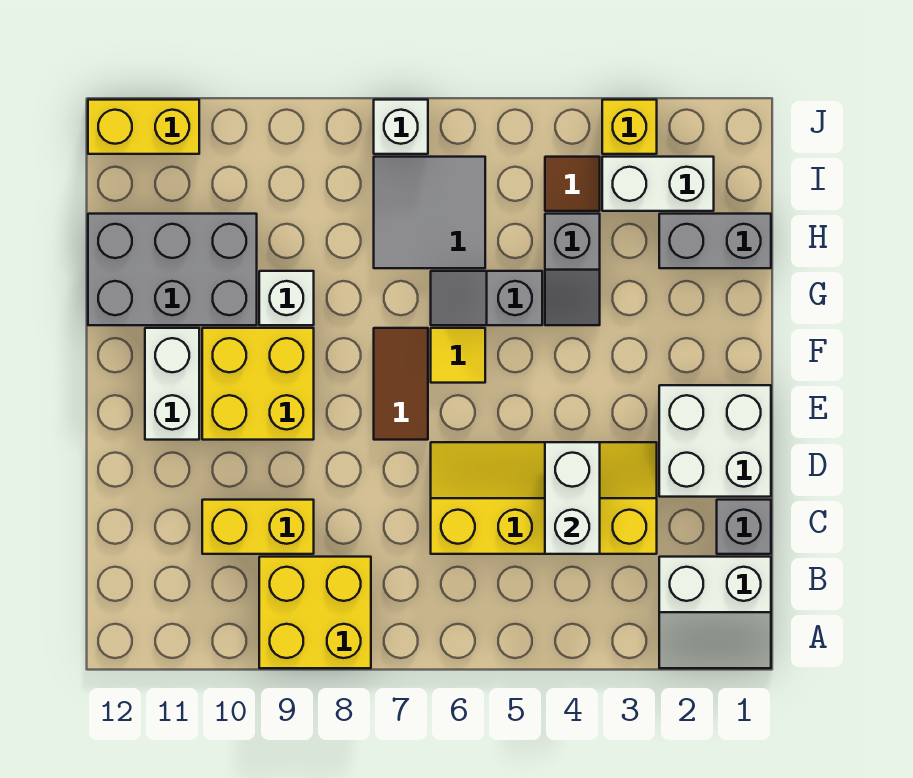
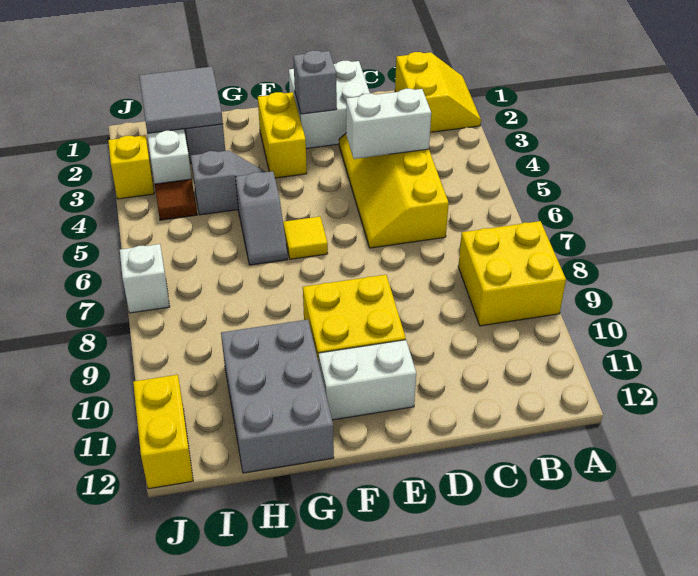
white 2x2 slope [659,557,771,668] -> yellow 2x2 slope [395,52,481,132]
grey 1x1 brick [717,500,771,554] -> grey 1x1 brick moved to [293,50,337,114]
yellow 1x2 brick [202,500,314,554] -> yellow 1x2 brick moved to [258,92,307,178]
brown 1x2 tile [374,328,428,440] -> none
white 1x1 brick [259,271,314,325] -> none
grey 2x2 tile [374,157,485,268] -> grey 2x2 tile moved to [139,67,223,133]

